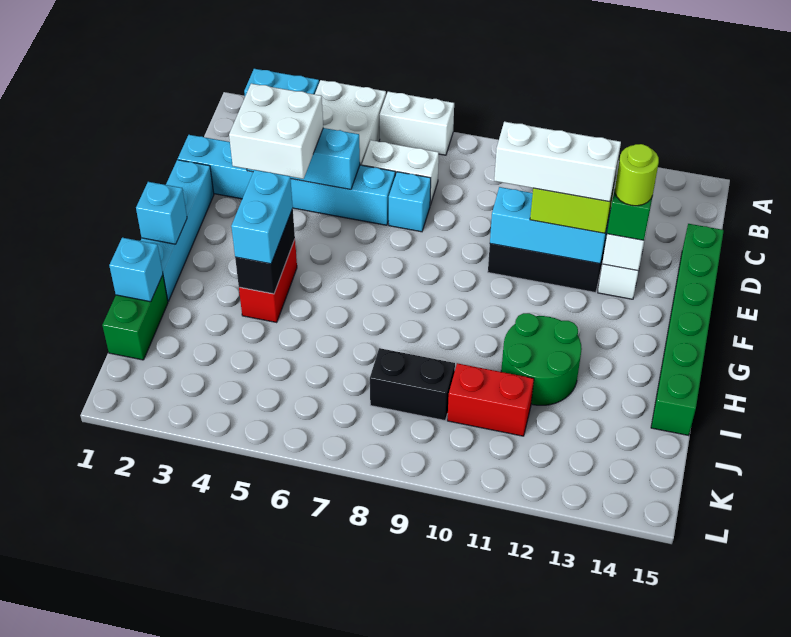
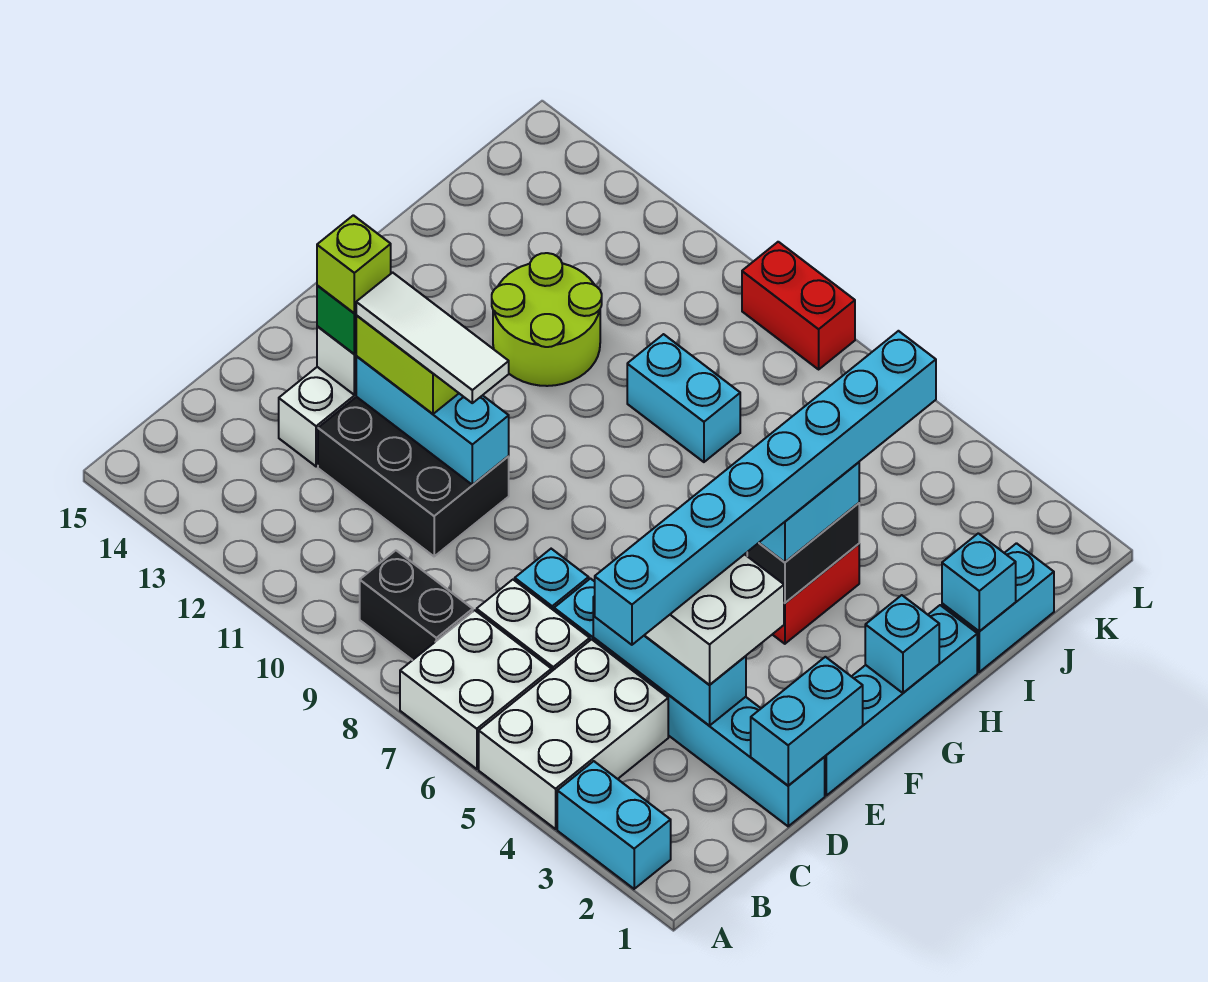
white 1x2 brick [380,92,454,155] -> white 2x2 brick [400,610,551,769]
none -> cyan 1x8 brick [595,331,936,645]
none -> cyan 1x2 brick [751,657,863,786]
green 1x6 brick [651,224,724,436] -> none
white 1x3 brick [494,122,621,202] -> white 1x3 tile [356,272,509,403]
lime 1x1 round brick [615,144,659,206] -> lime 1x1 brick [317,215,391,313]
green 2x2 round brick [501,313,582,405] -> lime 2x2 round brick [492,253,602,386]
green 1x2 brick [102,275,168,360] -> cyan 1x2 brick [942,543,1054,672]
none -> cyan 1x2 brick [627,334,740,462]
black 1x2 brick [370,348,455,420] -> black 1x2 brick moved to [360,551,473,660]
red 1x2 brick [447,363,534,436] -> red 1x2 brick moved to [742,242,855,369]

